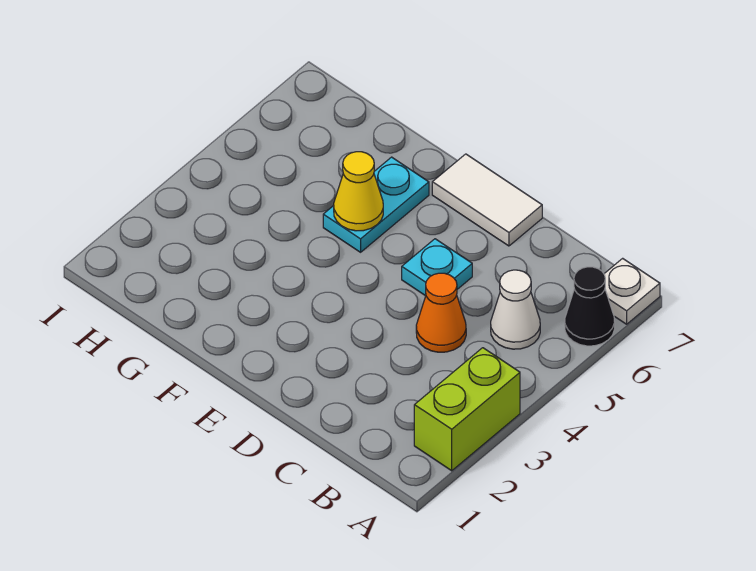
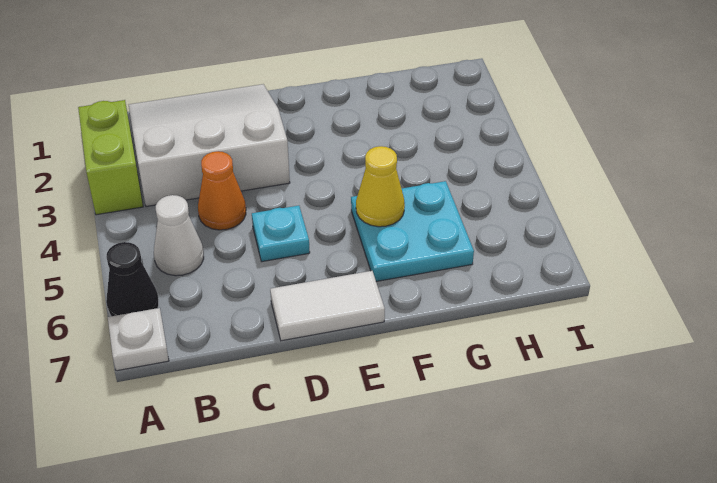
none -> white 3x3 slope [129,84,290,207]
cyan 1x2 plate [323,157,429,252] -> cyan 2x2 plate [351,181,474,281]

